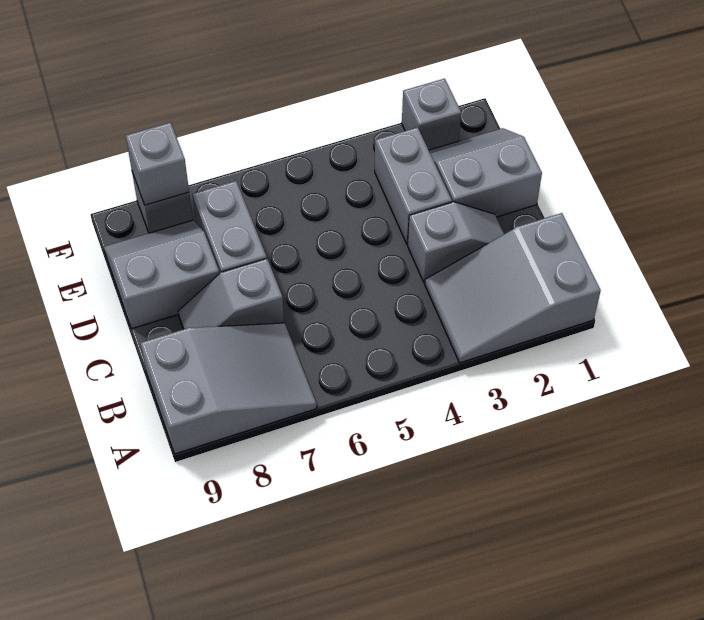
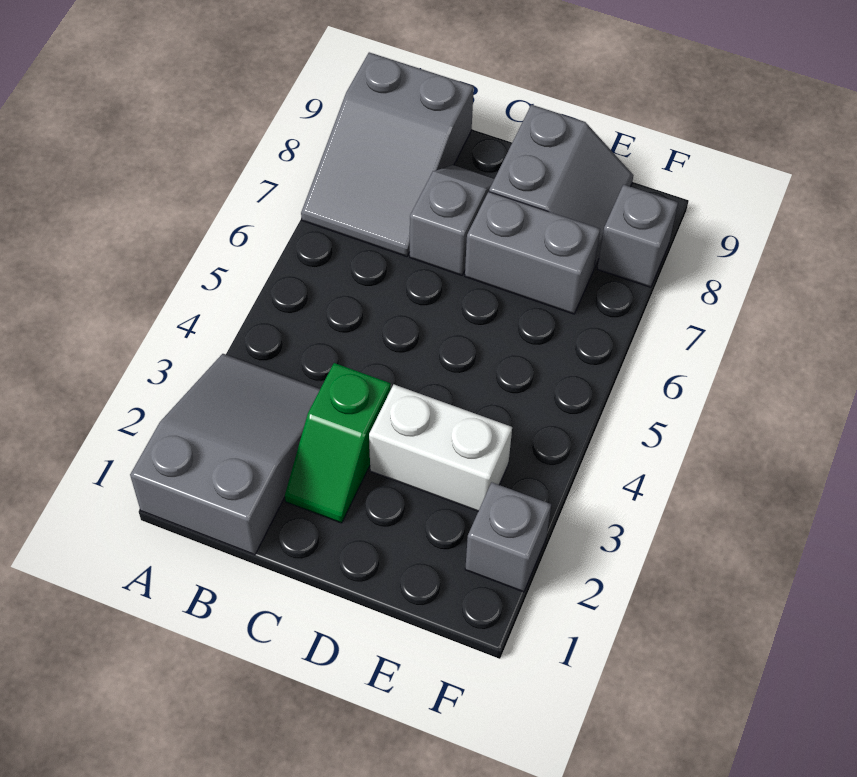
grey 1x2 slope [408,202,504,283] -> green 1x2 slope [285,363,391,523]
grey 2x2 slope [429,128,542,217] -> none
grey 1x2 brick [375,127,452,244] -> white 1x2 brick [369,385,512,511]
grey 1x1 brick [126,122,189,205] -> none

